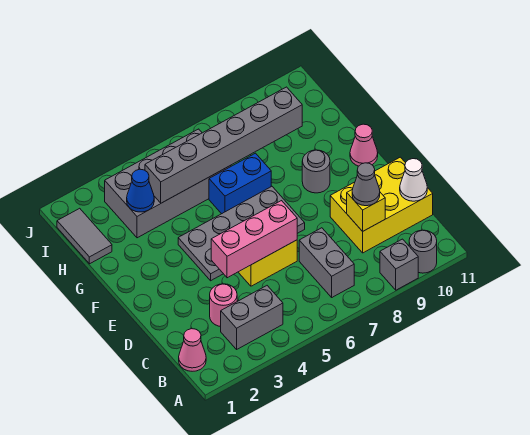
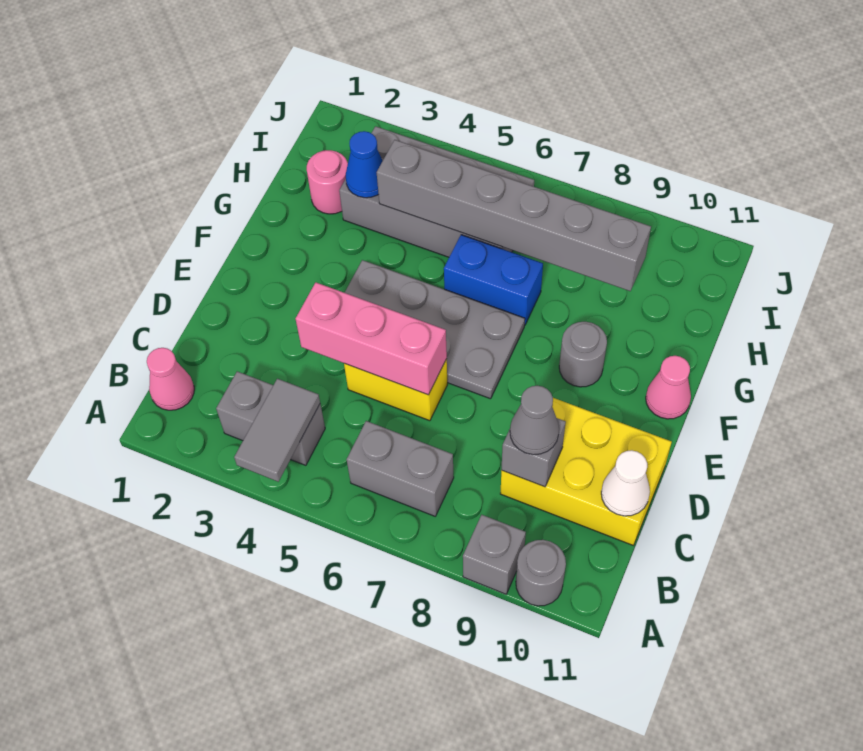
grey 1x2 brick [299,228,354,297] -> grey 1x2 brick turned to [347,421,454,516]
pink 1x1 round brick [210,284,237,327] -> pink 1x1 round brick moved to [307,150,348,214]
yellow 1x1 brick [347,189,385,231] -> grey 1x1 brick [501,418,566,487]
grey 1x2 tile [57,208,112,264] -> grey 1x2 tile moved to [234,379,320,482]

